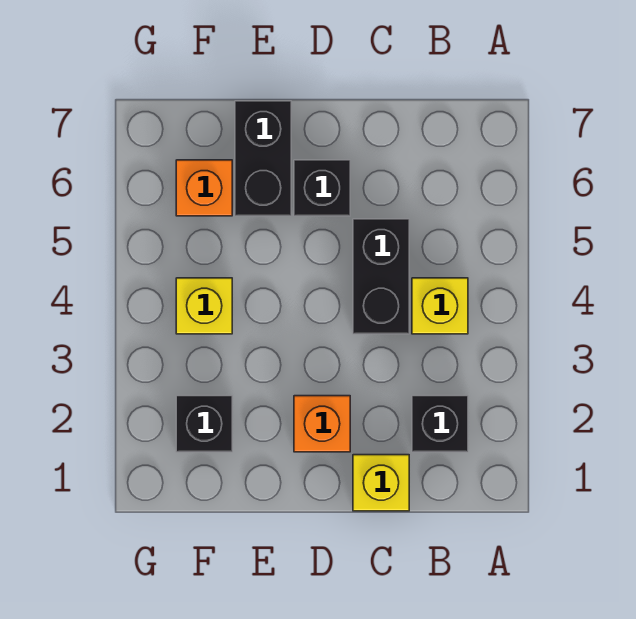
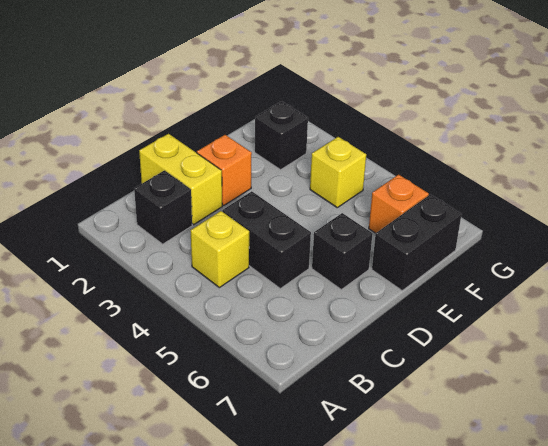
yellow 1x1 brick [353,455,409,511] -> yellow 1x2 brick [139,134,222,224]
black 1x2 brick [235,101,291,216] -> black 1x2 brick turned to [372,194,462,290]

